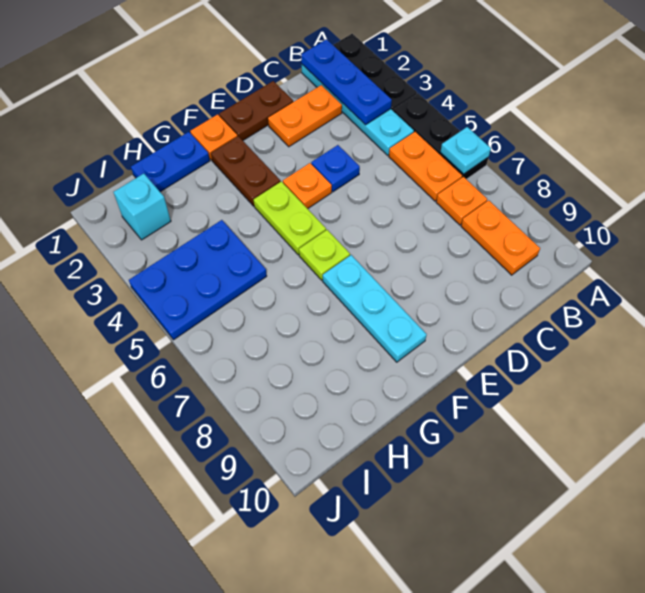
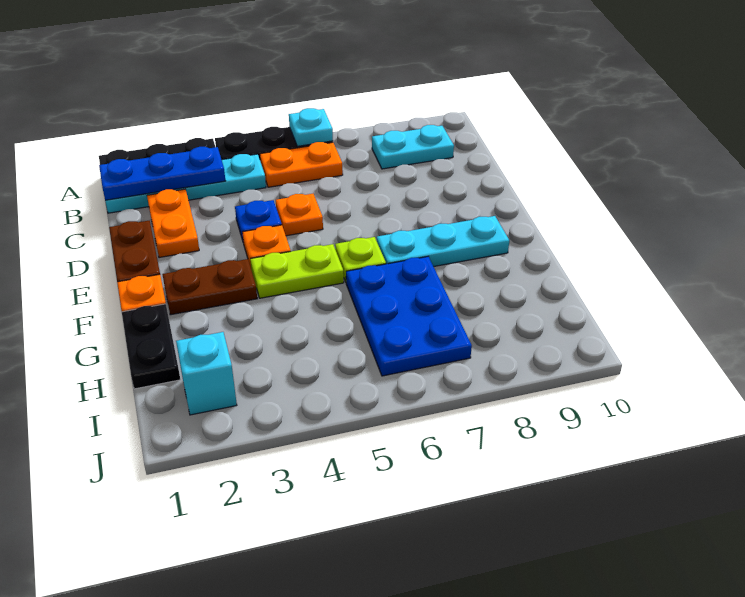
orange 1x1 plate [436,177,487,225] -> orange 1x1 plate moved to [276,194,323,236]
orange 1x2 plate [461,200,540,275] -> cyan 1x2 plate [372,125,454,169]
blue 1x2 plate [131,132,210,192] -> black 1x2 plate [122,304,180,389]
blue 2x3 plate [129,220,267,340] -> blue 2x3 plate moved to [346,257,472,376]

